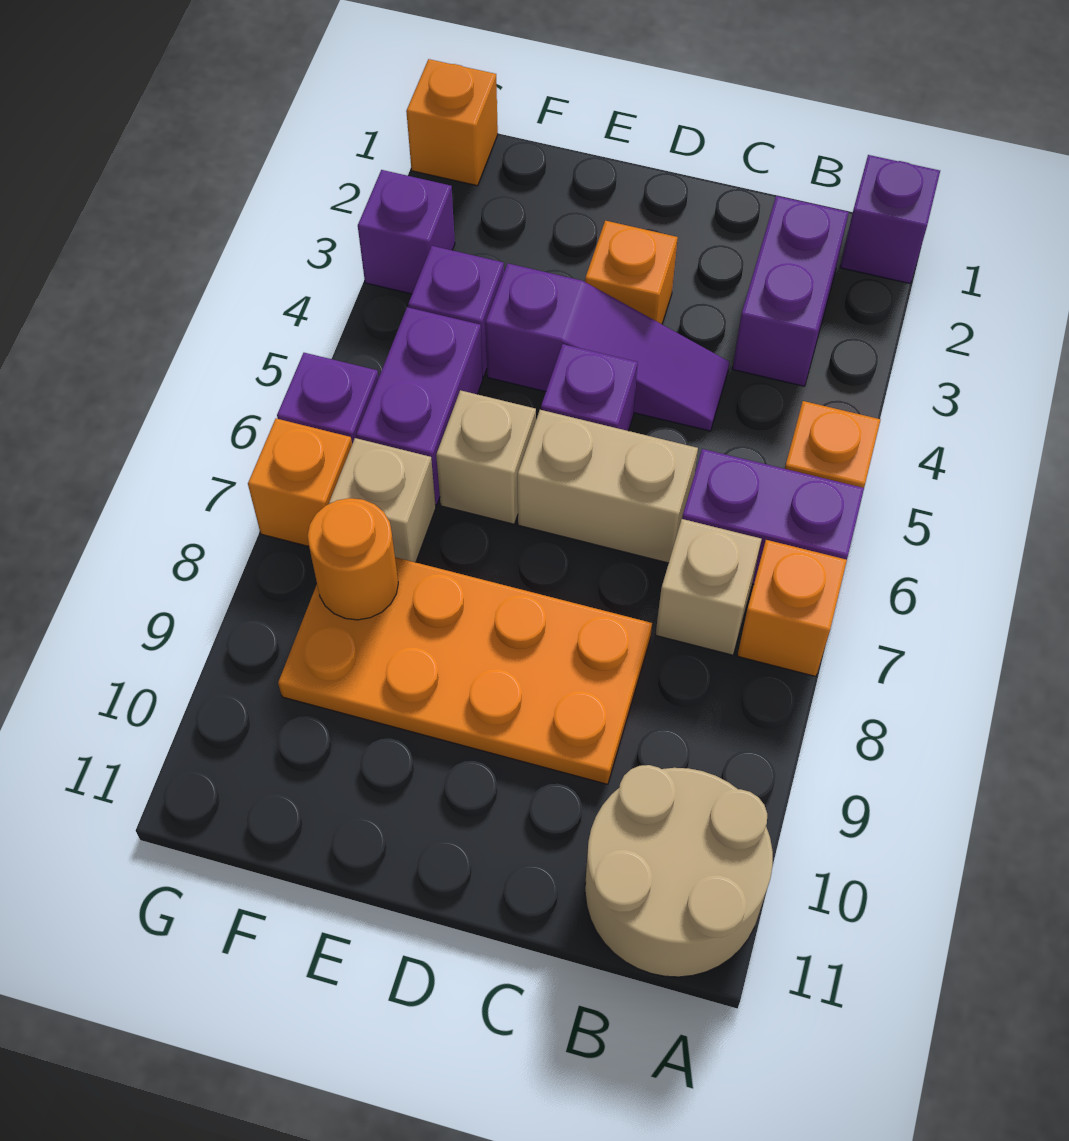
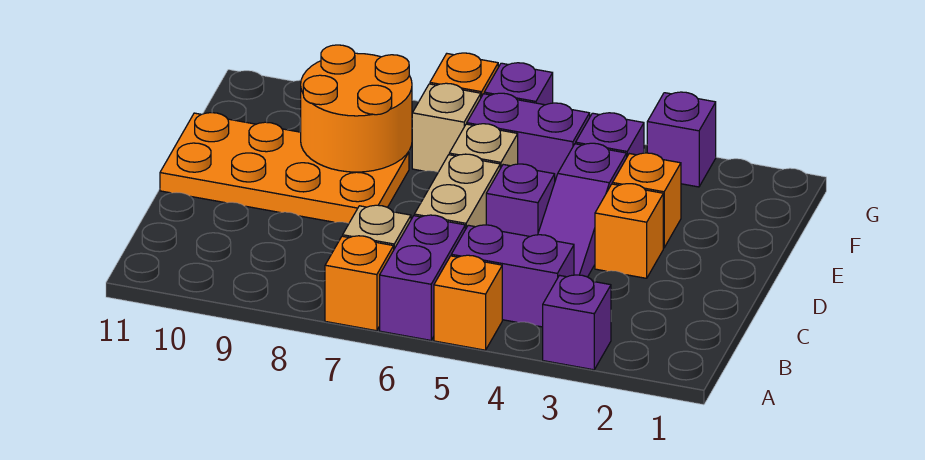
purple 1x1 brick [840,155,940,284] -> purple 1x1 brick moved to [543,275,611,370]
tan 2x2 round brick [585,765,773,977] -> none
purple 1x2 brick [733,196,849,386] -> purple 1x2 brick moved to [451,225,574,327]
orange 2x4 plate [278,557,652,784] -> orange 2x4 plate turned to [160,113,409,223]
orange 1x1 round brick [308,498,398,620] -> orange 2x2 round brick [301,45,412,172]
orange 1x1 brick [406,59,498,186] -> orange 1x1 brick moved to [612,153,681,248]

